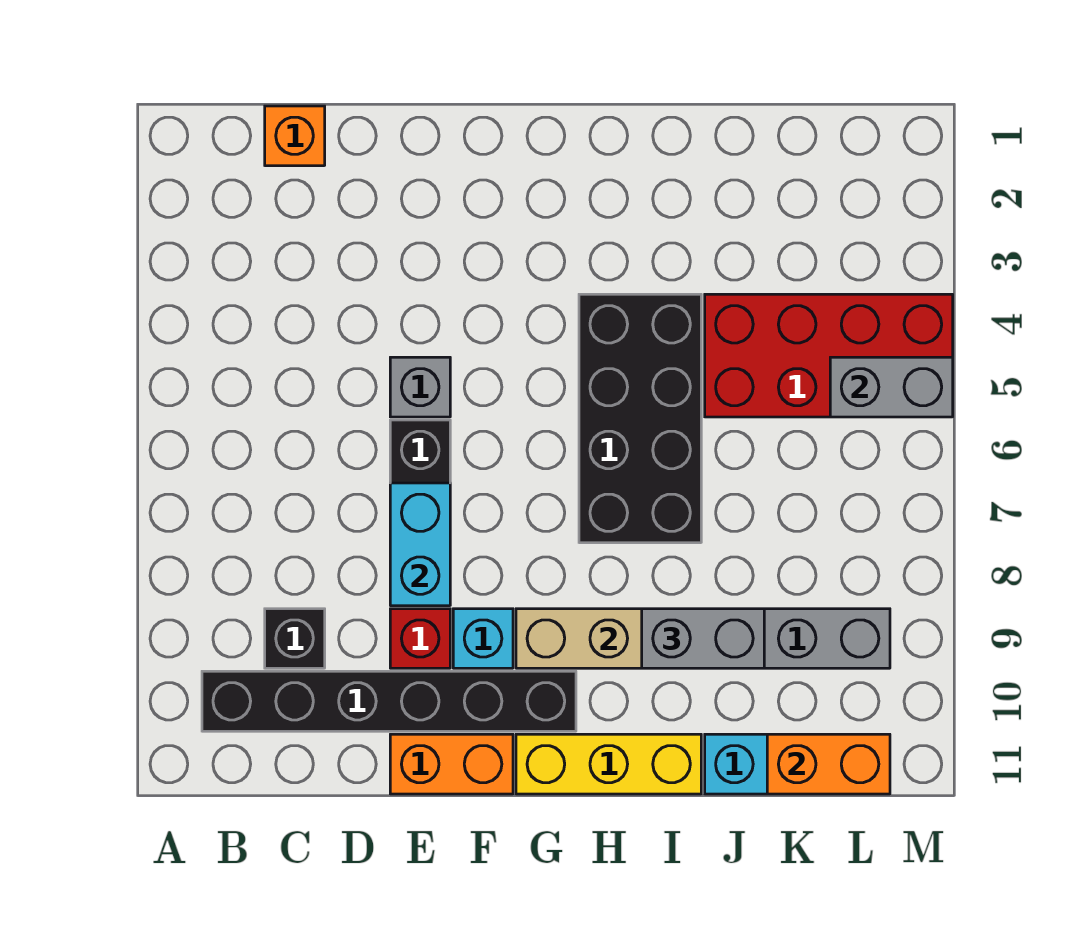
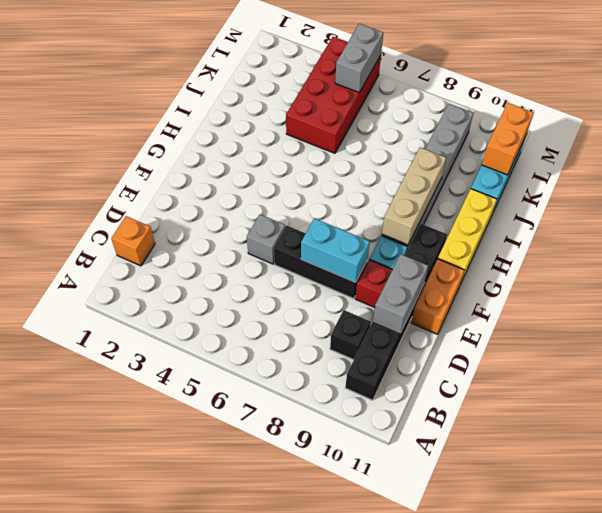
black 2x4 brick [579,294,701,543] -> none
grey 1x2 brick [642,609,764,668] -> grey 1x2 brick moved to [373,254,428,333]

